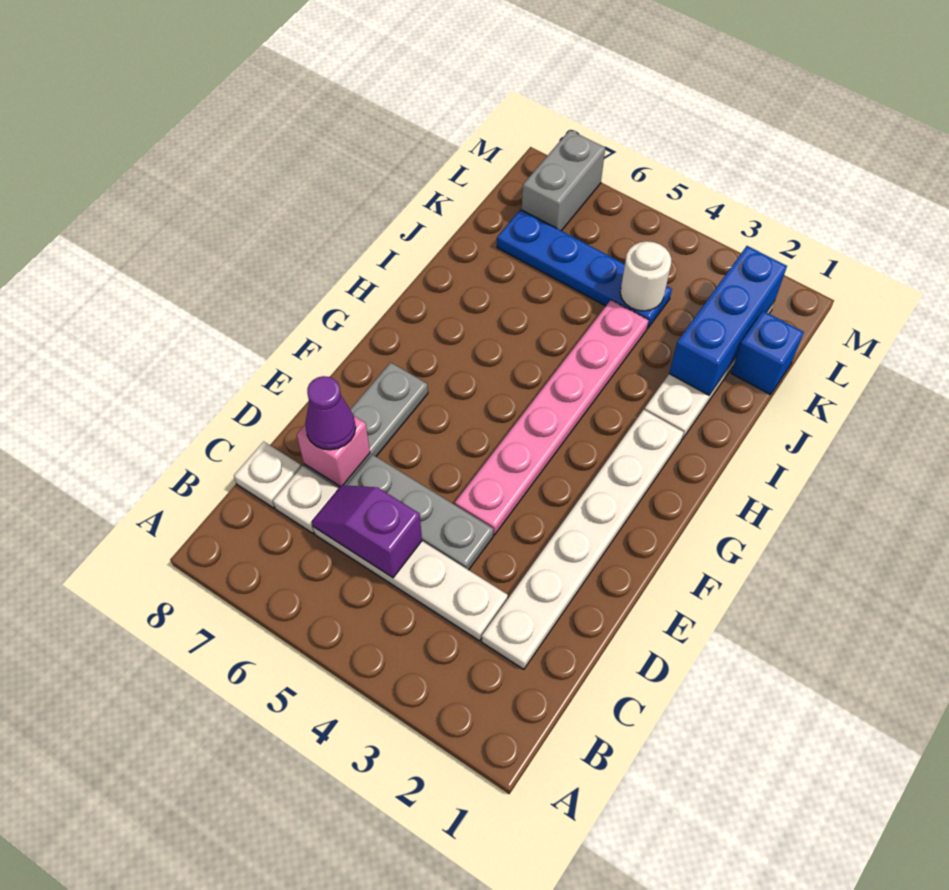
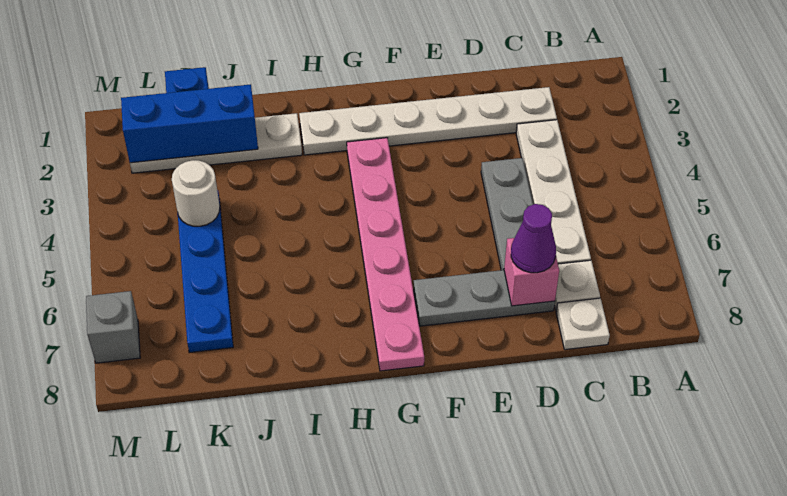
purple 1x2 slope [311,485,422,578] -> none
pink 1x6 plate [455,300,649,535] -> pink 1x6 plate turned to [347,138,424,371]
grey 1x2 brick [522,130,605,231] -> grey 1x1 brick [86,291,140,363]

